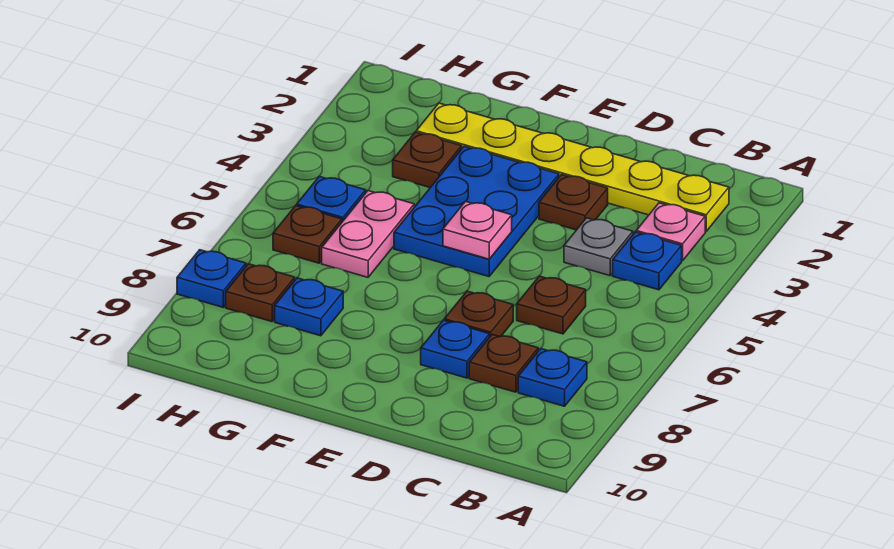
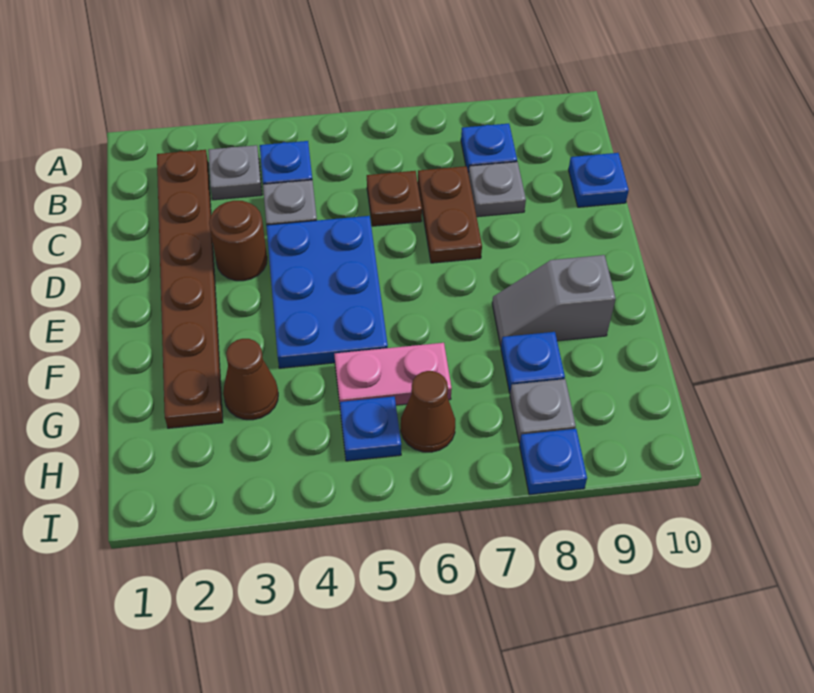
yellow 1x6 plate [416,103,729,231] -> brown 1x6 plate [157,150,223,428]
pink 1x1 plate [636,203,705,261] -> grey 1x1 plate [208,145,262,200]
brown 1x1 plate [469,335,538,392] -> grey 1x1 plate [469,162,526,217]
brown 1x1 plate [539,175,608,230] -> brown 1x1 round brick [209,201,267,281]
brown 1x1 plate [444,291,513,337] -> brown 1x2 plate [418,166,482,263]
blue 1x1 plate [421,320,490,378] -> blue 1x1 plate moved to [569,153,629,207]
blue 2x3 plate [394,146,559,277] -> blue 2x3 plate turned to [266,216,388,368]
pink 1x1 plate [443,201,512,259] -> none
none -> grey 1x2 slope [492,255,616,346]
brown 1x1 plate [393,132,462,188] -> brown 1x1 cone [223,339,278,420]
brown 1x1 plate [273,206,342,263] -> brown 1x1 cone [401,371,455,452]
brown 1x1 plate [226,264,295,322] -> grey 1x1 plate [510,379,576,443]

